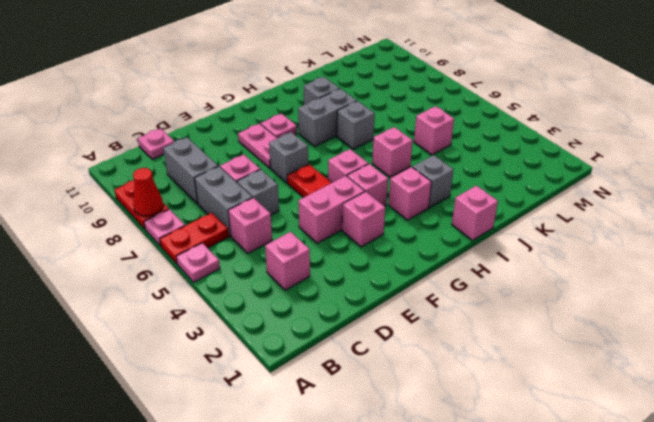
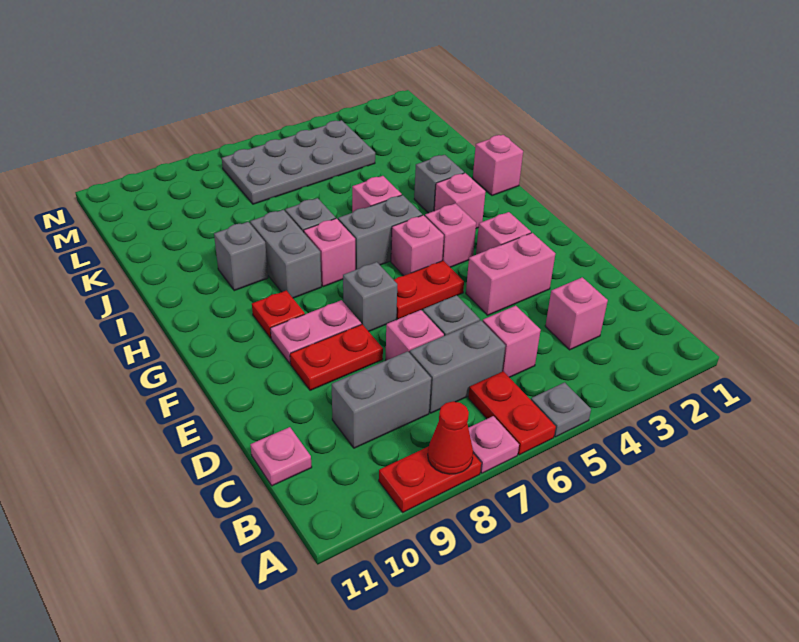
pink 1x1 plate [176,243,220,282] -> grey 1x1 plate [531,382,591,437]
pink 1x2 brick [298,176,365,243] -> pink 1x2 brick turned to [466,233,555,315]
none -> red 1x2 plate [290,324,383,390]
pink 1x1 plate [261,114,297,138] -> red 1x1 plate [252,290,305,338]
none -> grey 1x2 brick [338,195,422,270]
pink 1x1 brick [414,106,454,155] -> pink 1x1 brick moved to [304,218,355,287]
none -> grey 2x4 plate [222,120,375,204]

